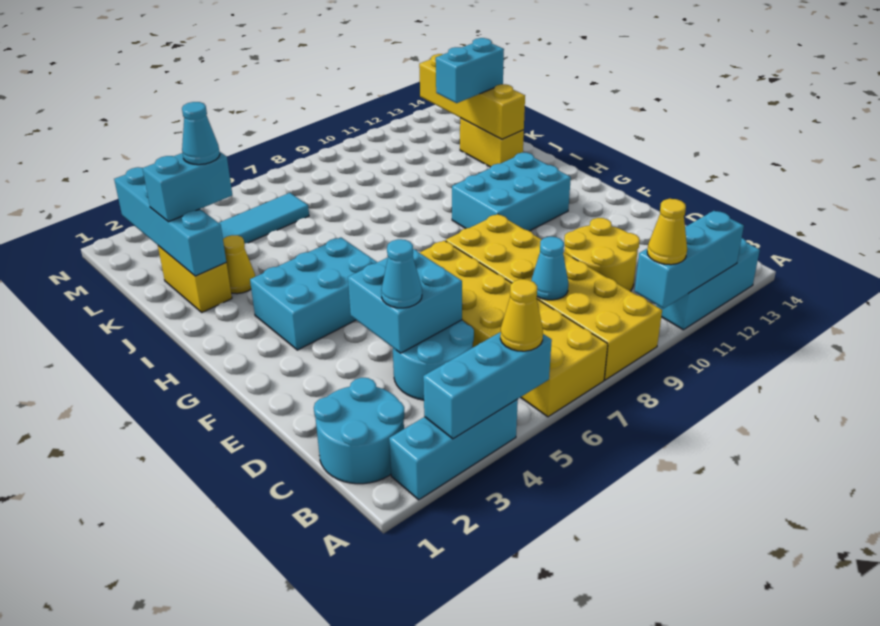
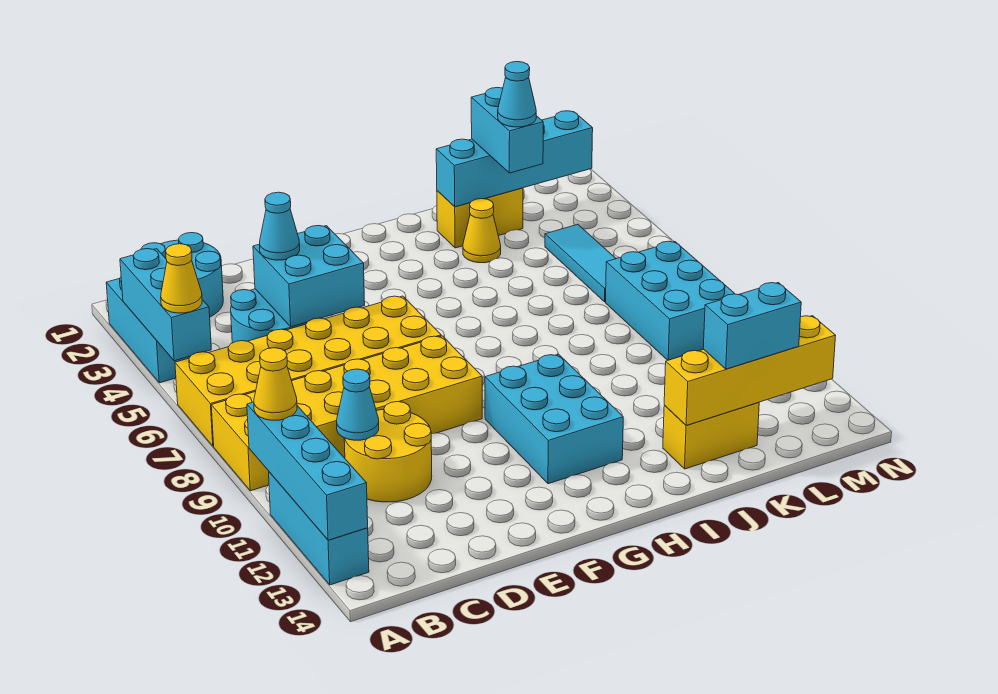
cyan 1x3 brick [635,211,744,308] -> cyan 1x4 brick [247,402,368,540]
cyan 1x1 cone [531,237,568,300] -> cyan 1x1 cone moved to [337,369,379,440]
cyan 2x3 brick [250,237,377,350] -> cyan 2x3 brick moved to [606,241,735,360]
cyan 1x2 brick [436,38,504,103] -> cyan 1x2 brick turned to [703,283,801,369]

